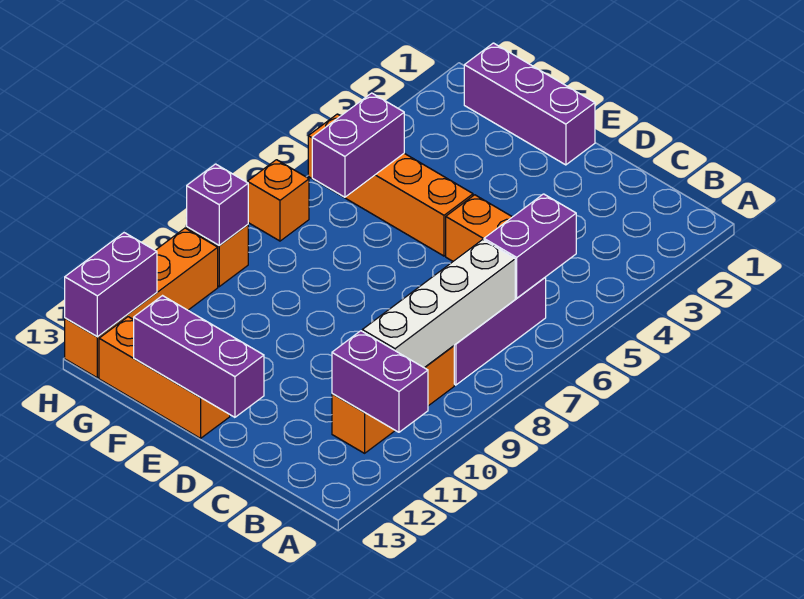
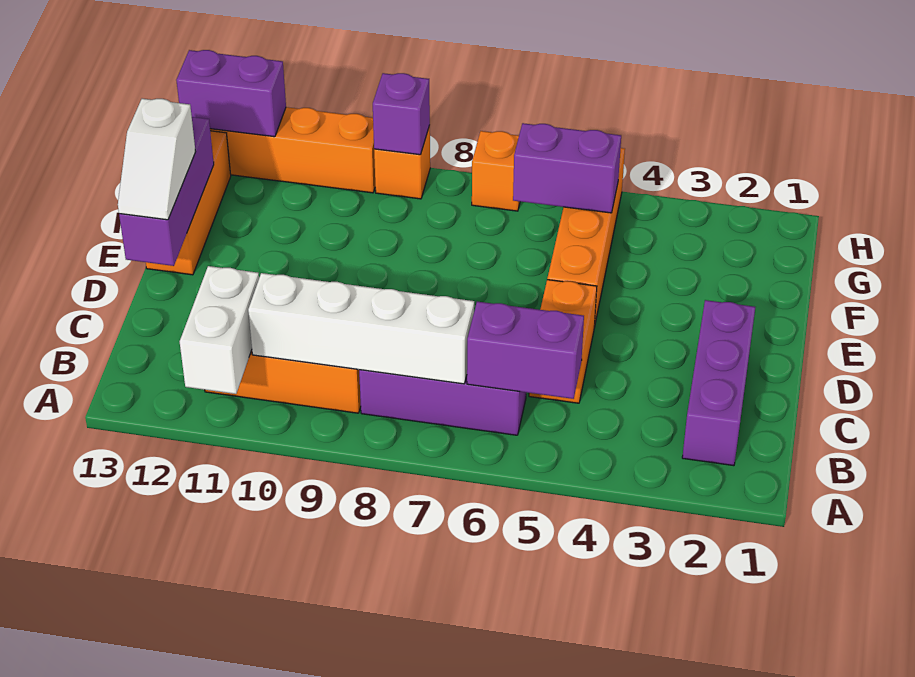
purple 1x2 brick [332,331,428,432] -> white 1x2 brick [180,266,259,394]
none -> white 1x2 slope [118,99,196,220]
purple 1x3 brick [464,43,595,165] -> purple 1x3 brick moved to [682,300,755,466]

